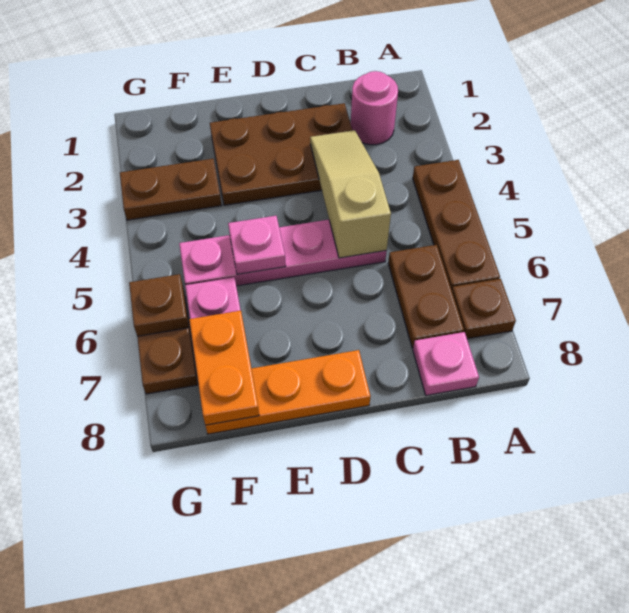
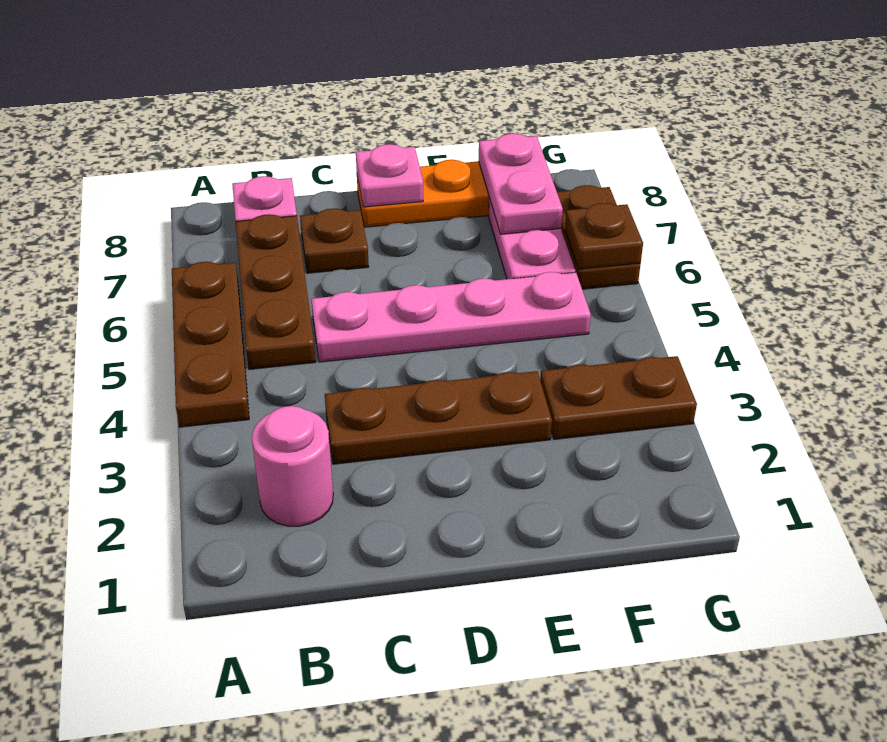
brown 1x1 plate [452,279,516,339] -> brown 1x1 plate moved to [300,208,369,273]
brown 1x2 plate [388,245,464,348] -> brown 1x3 plate [236,214,316,369]
brown 2x3 plate [210,103,353,205] -> brown 1x3 plate [325,371,552,464]
tan 1x3 slope [310,130,391,258] -> none
pink 1x1 plate [228,216,286,274] -> pink 1x1 plate moved to [356,144,423,207]
orange 1x2 plate [189,311,259,425] -> pink 1x2 plate [479,134,563,234]

